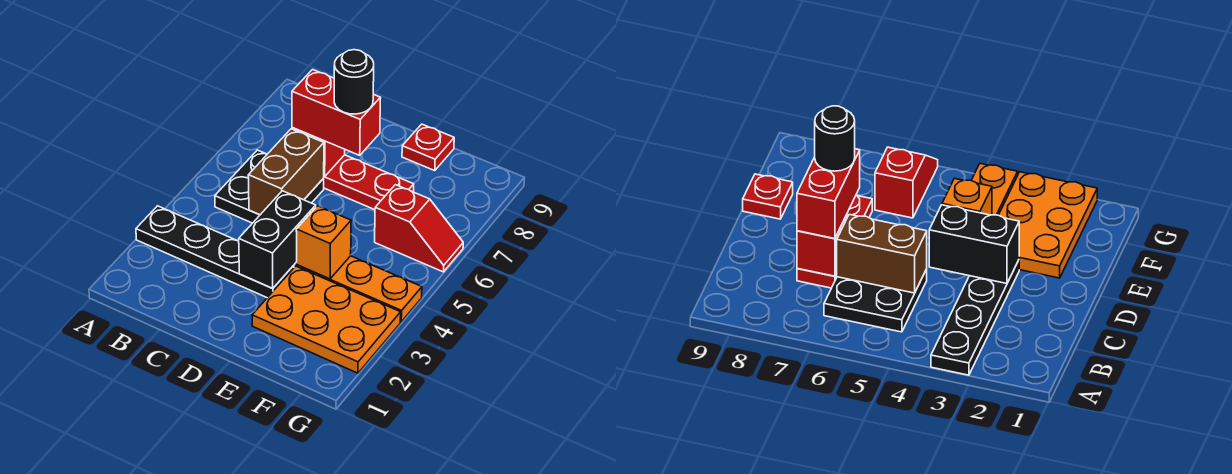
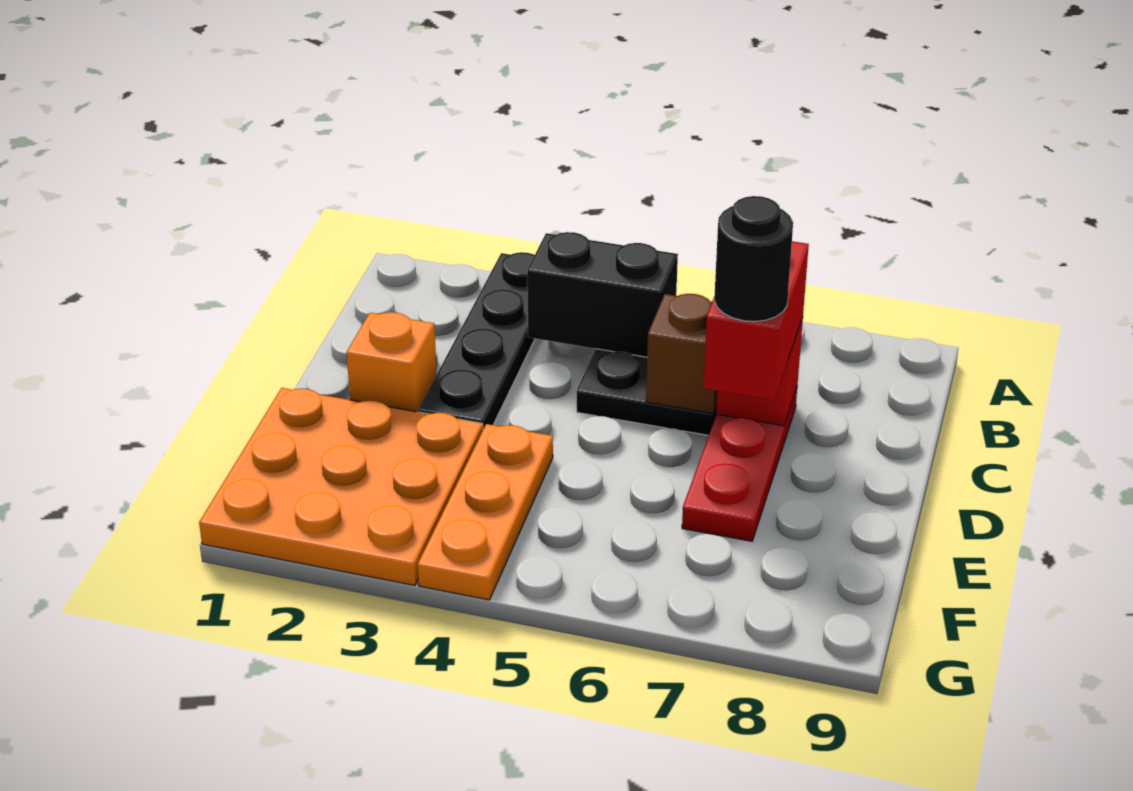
brown 1x2 brick [248,129,324,215] -> brown 1x1 brick [646,294,718,413]
black 1x2 brick [239,191,316,289] -> black 1x2 brick moved to [527,232,678,357]
orange 2x3 plate [252,266,401,373] -> orange 3x3 plate [199,388,483,585]
orange 1x1 brick [296,206,351,279] -> orange 1x1 brick moved to [347,312,437,412]
red 1x1 plate [402,124,454,171] -> none
red 1x2 slope [375,185,463,272] -> none

